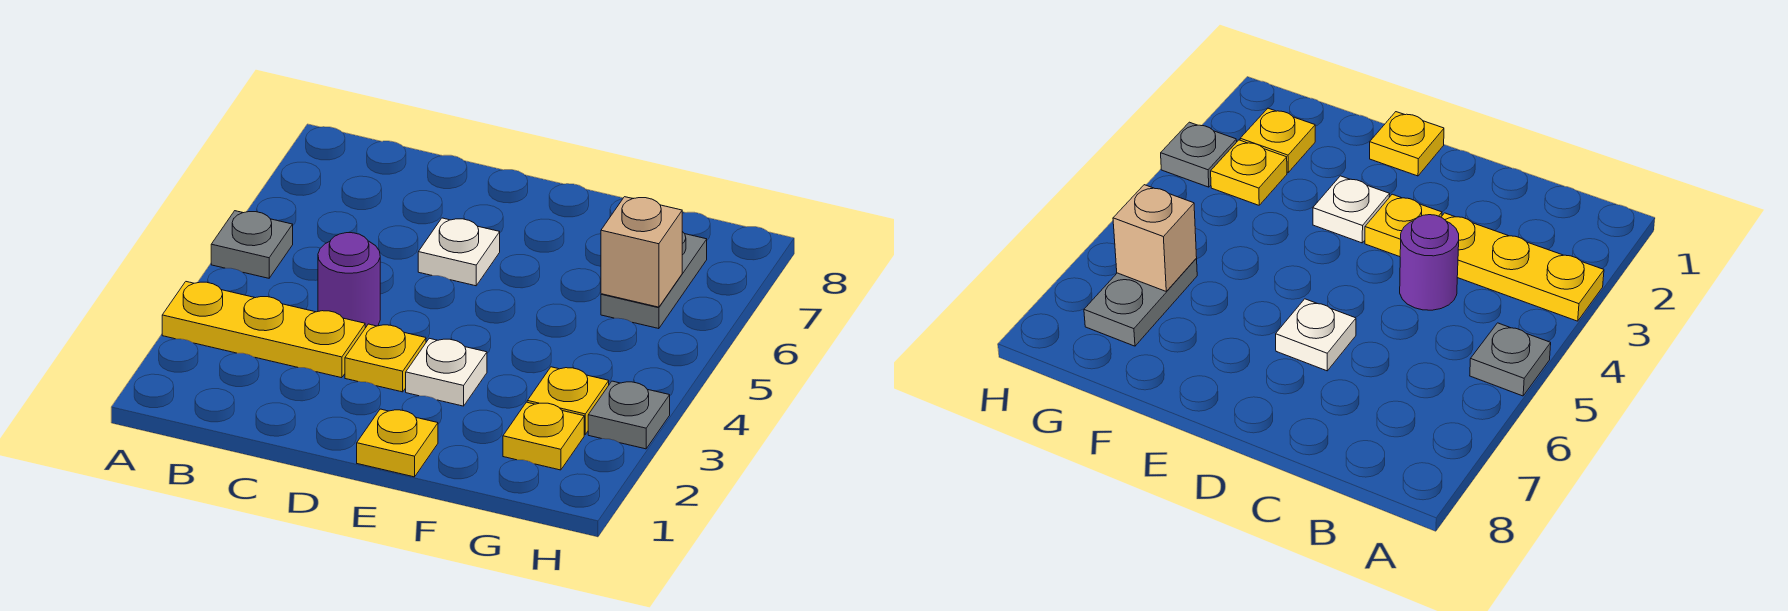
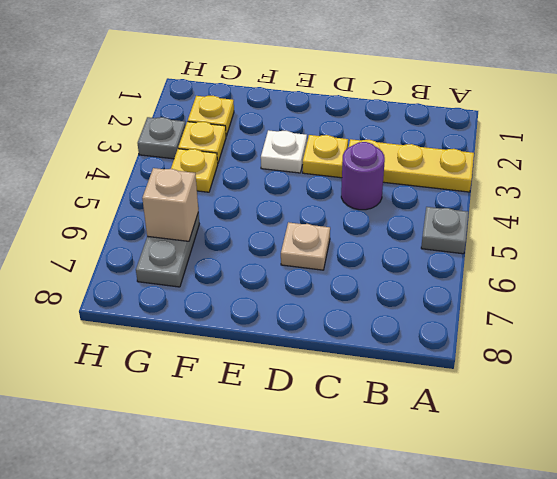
white 1x1 plate [418,218,500,286] -> tan 1x1 plate [281,222,330,270]
yellow 1x1 plate [357,409,438,477] -> yellow 1x1 plate moved to [171,149,218,192]

